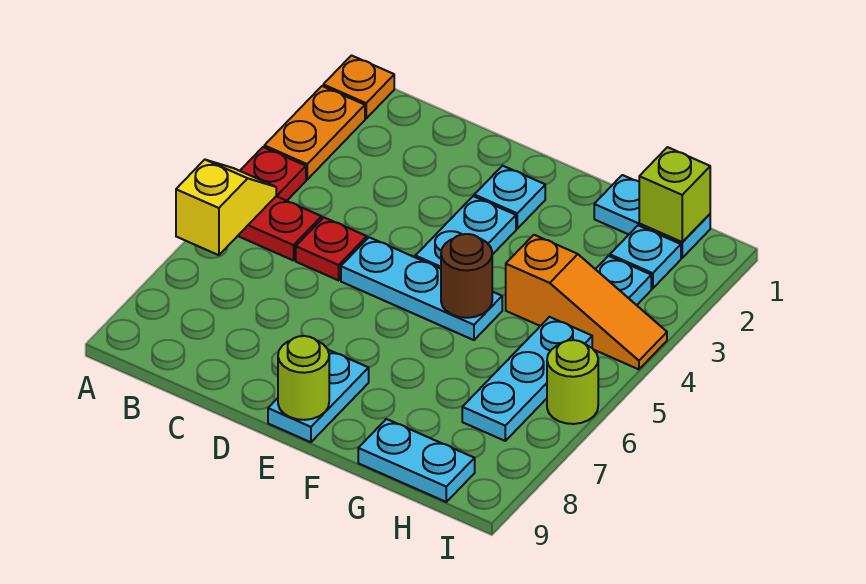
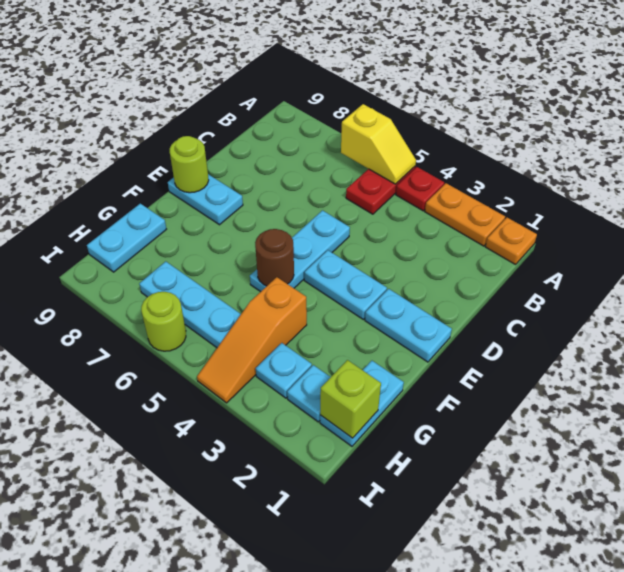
red 1x1 plate [296,217,367,280] -> none
cyan 1x1 plate [474,166,545,229] -> cyan 1x2 plate [365,289,452,362]

